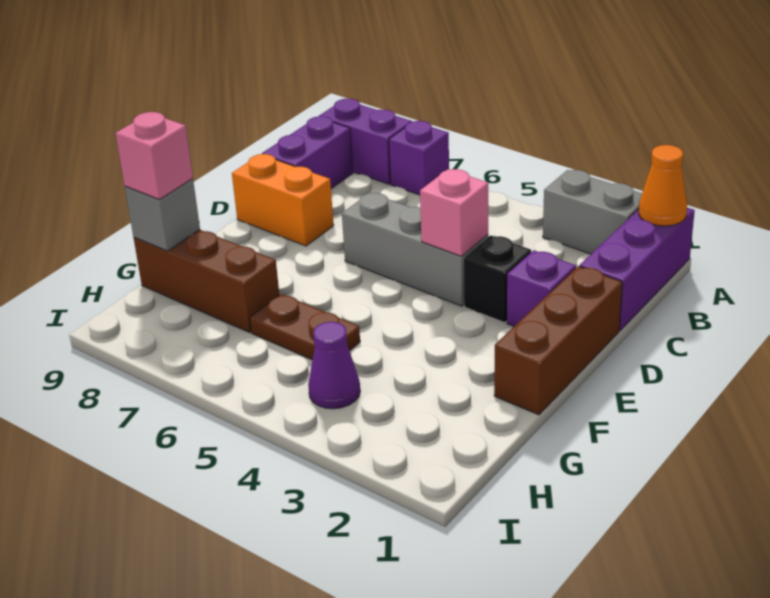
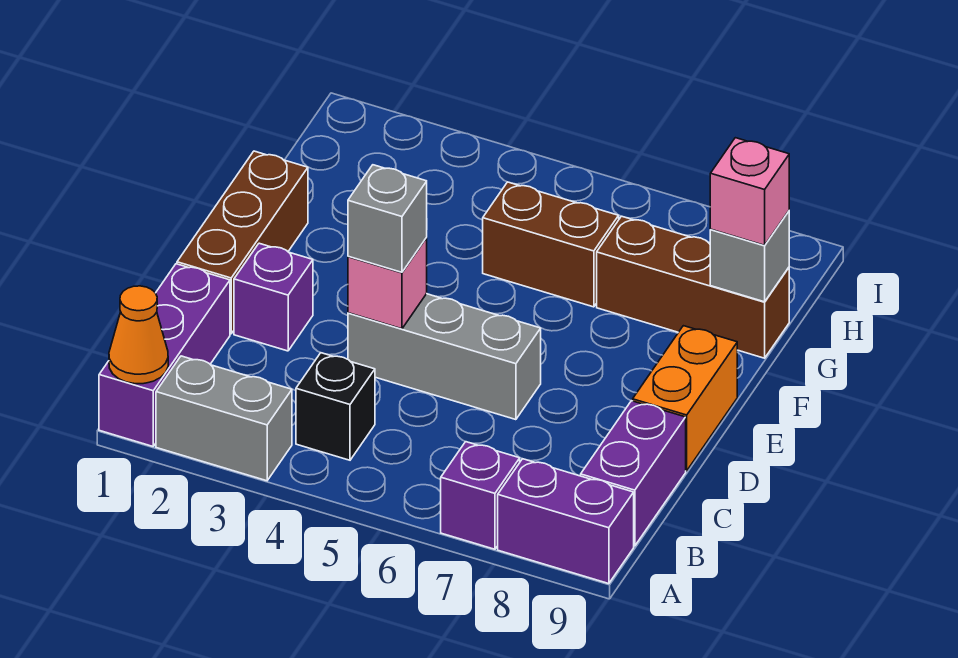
black 1x1 brick [464,235,531,323] -> black 1x1 brick moved to [296,353,375,460]
none -> grey 1x1 brick [348,165,427,272]
orange 1x2 brick [232,154,334,246] -> orange 1x2 brick turned to [633,326,737,471]
brown 1x2 plate [250,294,360,360] -> brown 1x2 brick [483,182,619,307]
purple 1x1 cone [308,322,360,409] -> none

